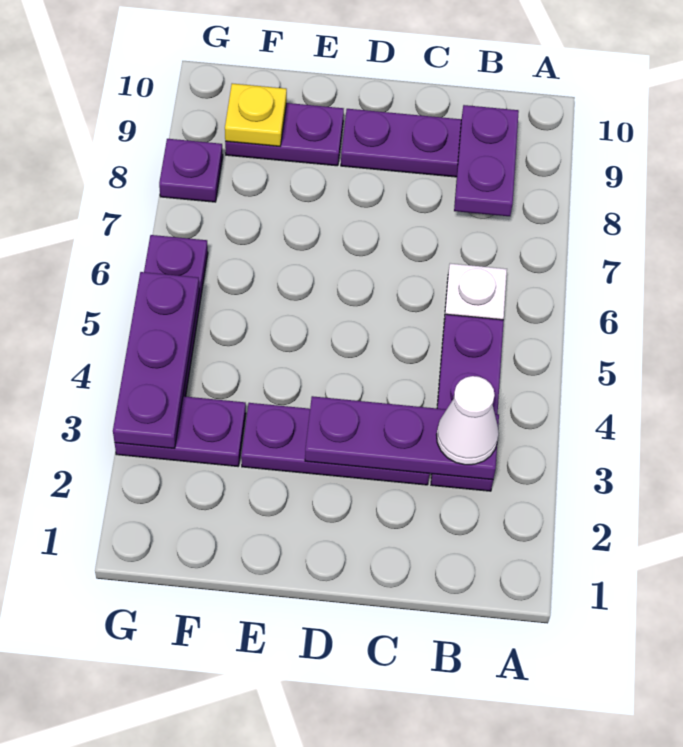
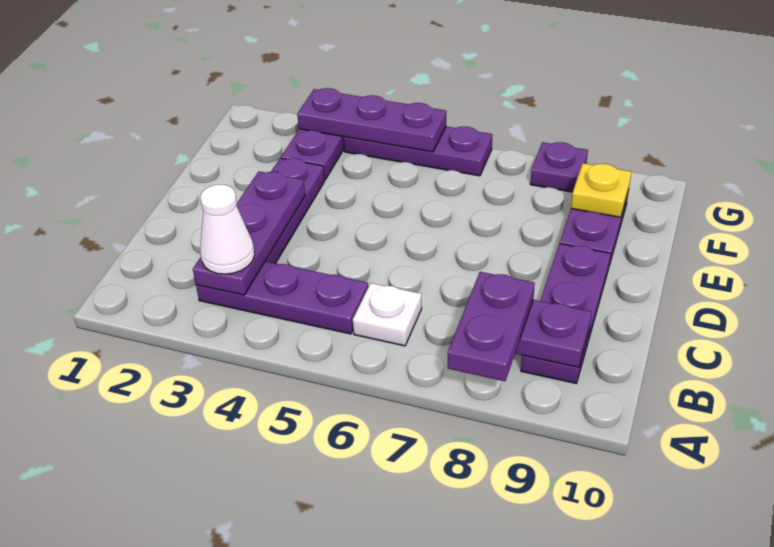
none -> purple 1x2 plate [448,272,535,381]

